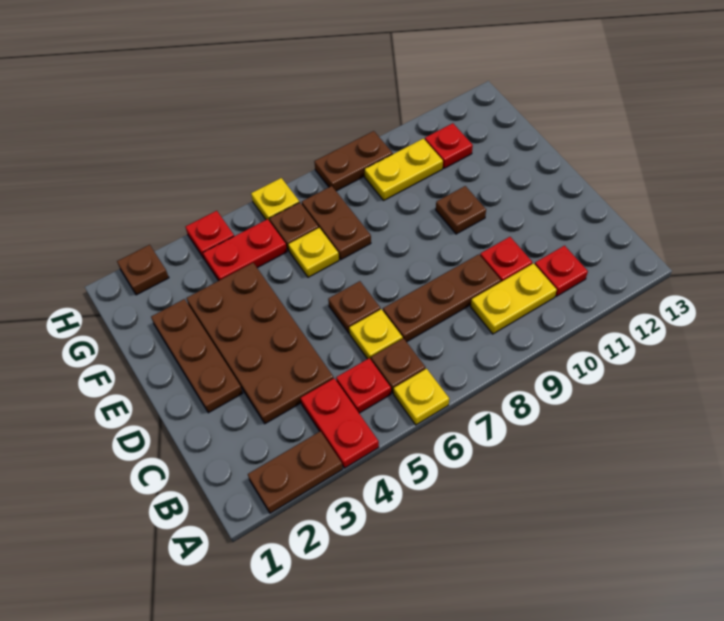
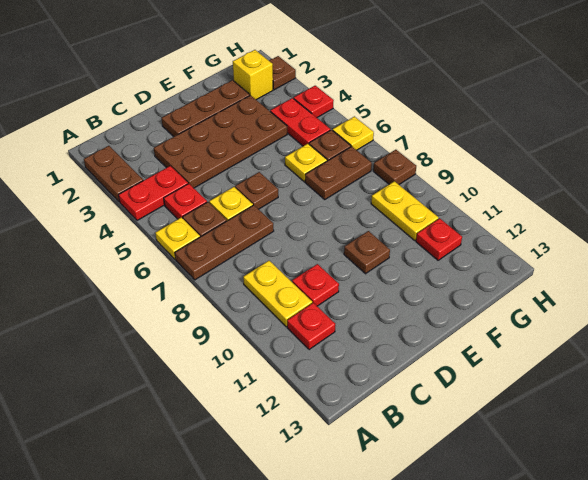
brown 1x3 plate [383,254,501,342] -> brown 1x3 plate turned to [175,205,274,280]
none -> yellow 1x1 brick [233,50,273,100]
brown 1x2 plate [314,131,393,191] -> brown 1x1 plate [373,150,416,185]

